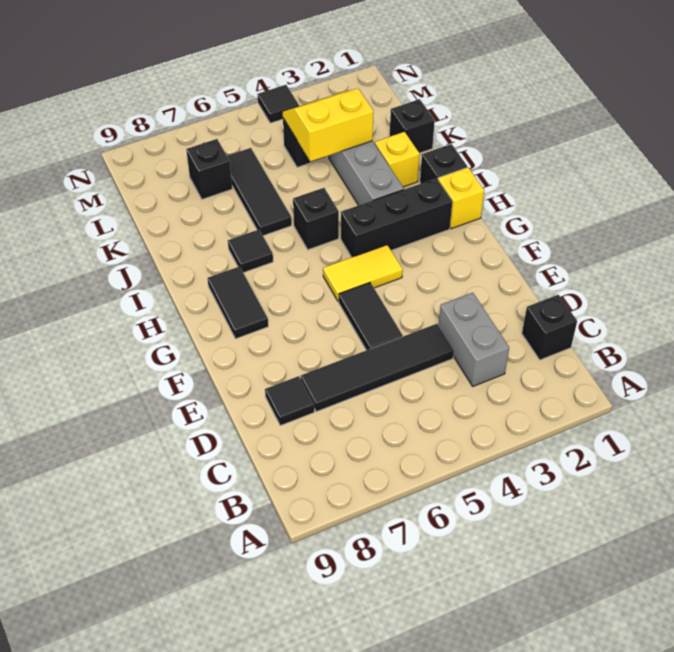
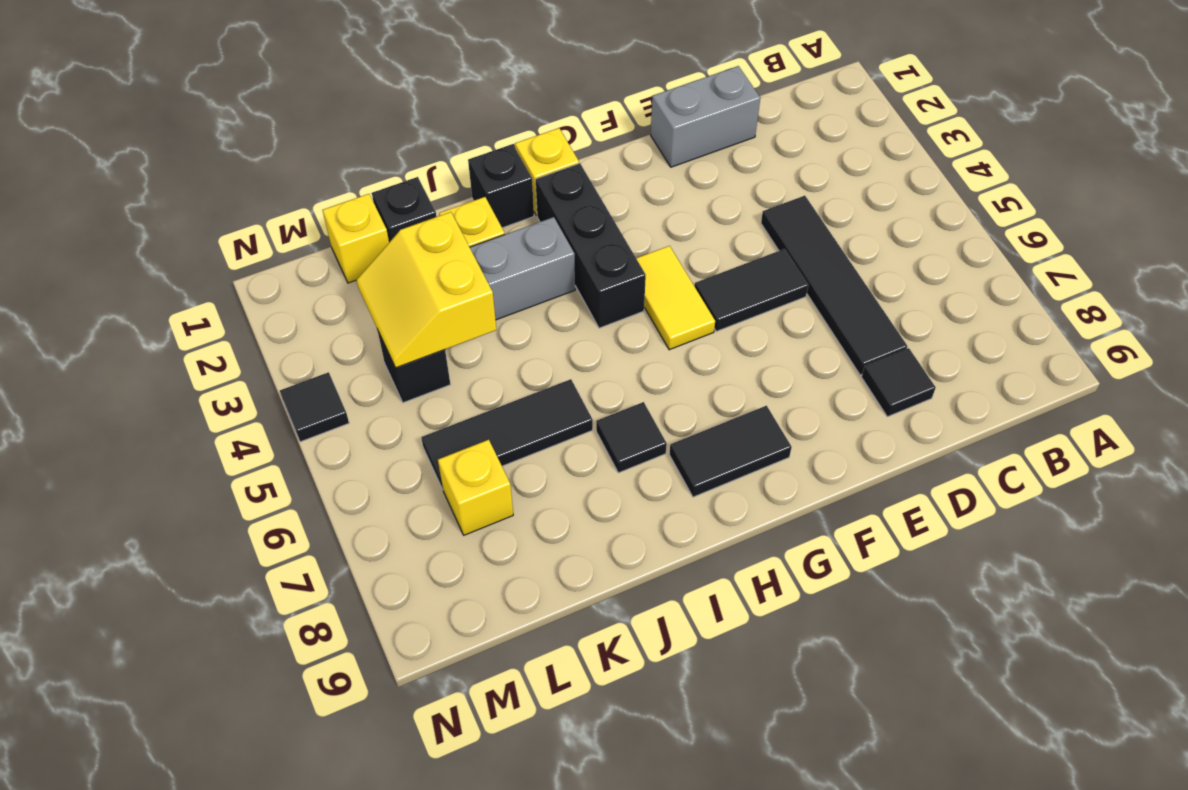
black 1x1 brick [522,295,577,360] -> none
grey 1x2 brick [439,293,509,386] -> grey 1x2 brick moved to [651,66,760,167]
black 1x1 brick [293,188,339,250] -> none
none -> yellow 1x1 brick [322,194,389,283]
black 1x1 brick [186,139,232,199] -> yellow 1x1 brick [438,440,513,535]

